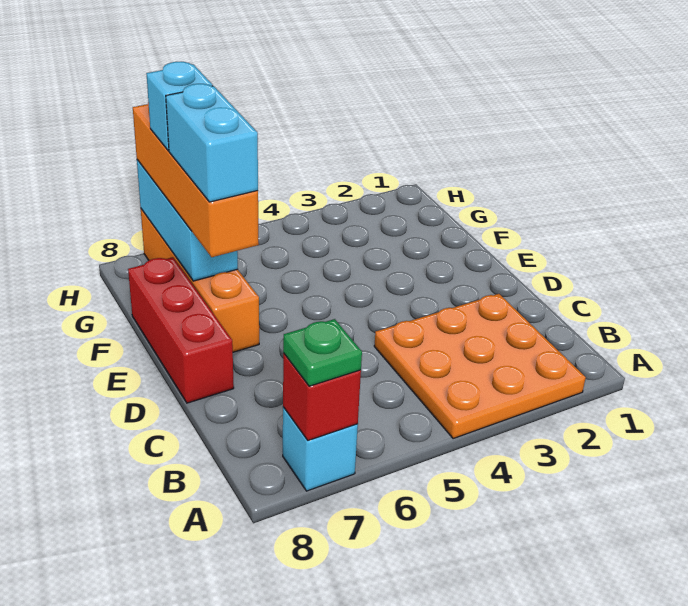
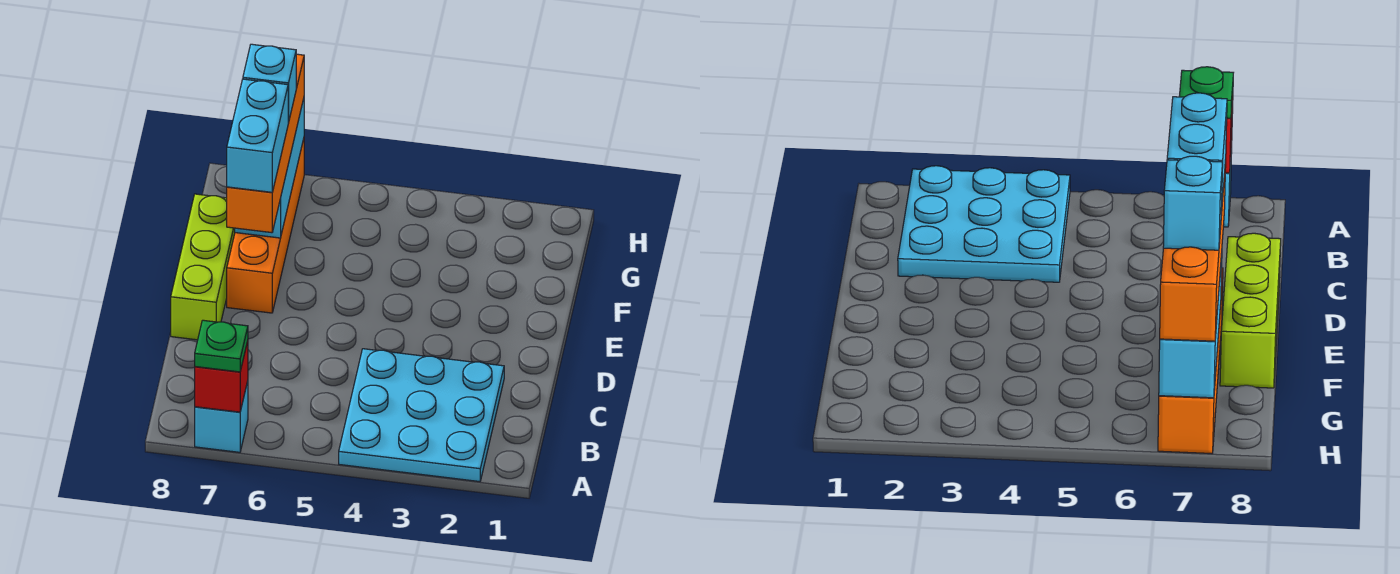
orange 3x3 plate [374,294,586,439] -> cyan 3x3 plate [339,349,504,482]
red 1x3 brick [128,257,234,403] -> lime 1x3 brick [171,194,235,340]

